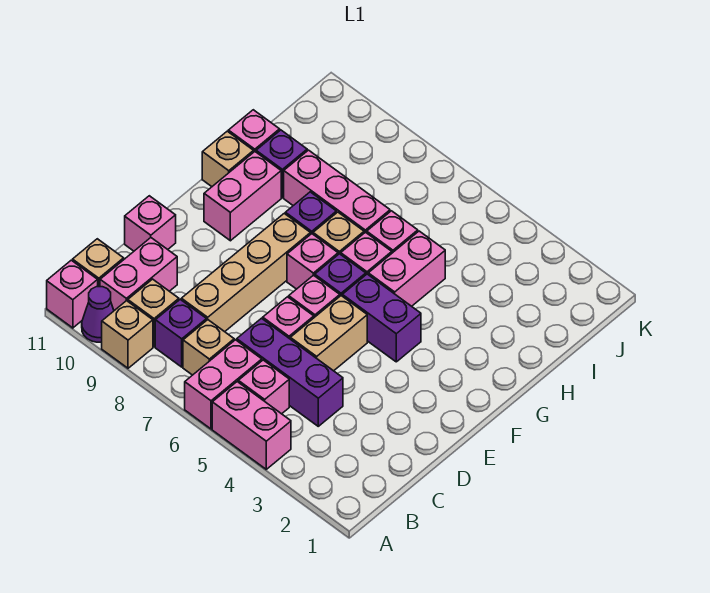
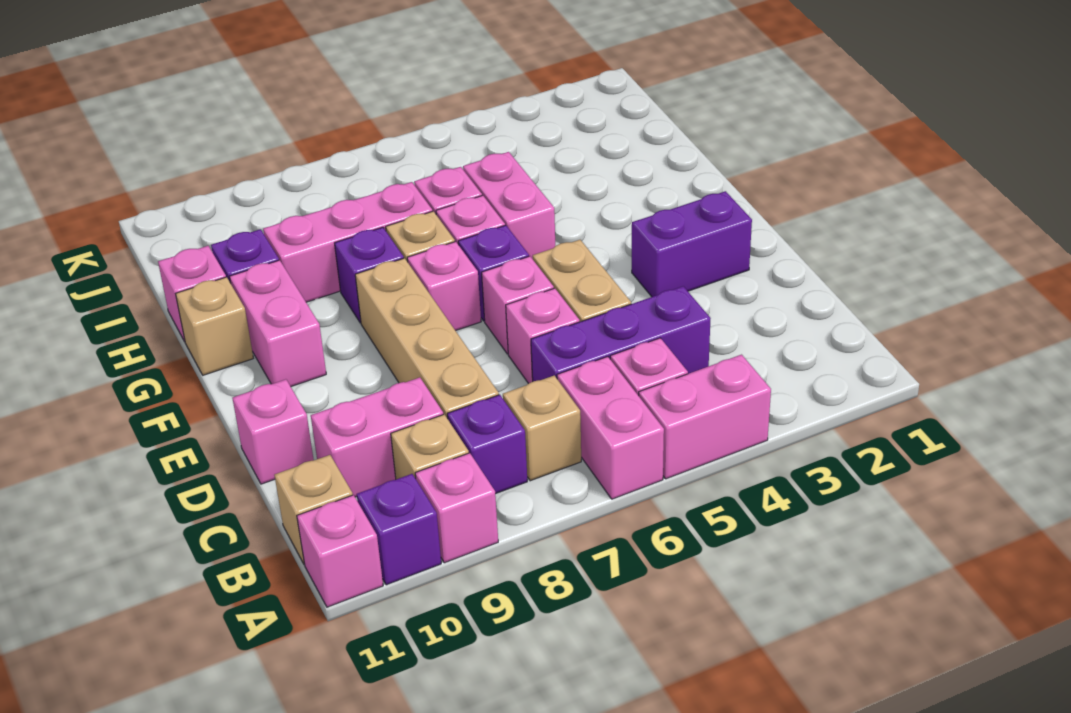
tan 1x1 brick [102,301,153,368] -> pink 1x1 brick [415,453,498,563]
purple 1x1 cone [82,287,114,342] -> purple 1x1 brick [357,474,441,585]
pink 1x2 brick [100,238,177,311] -> pink 1x2 brick turned to [311,377,443,497]
purple 1x2 brick [342,274,421,362] -> purple 1x2 brick moved to [632,191,752,297]

